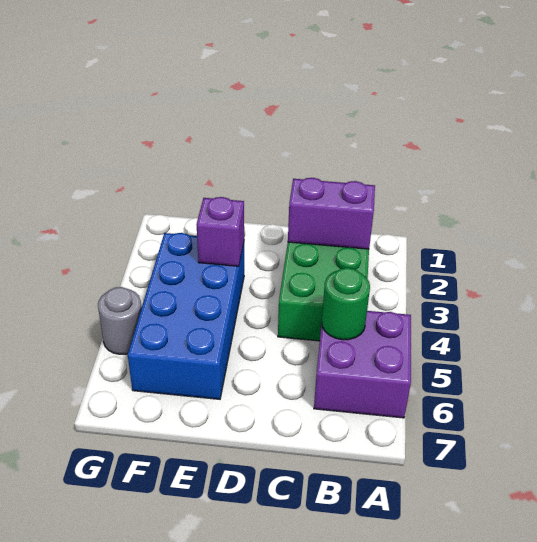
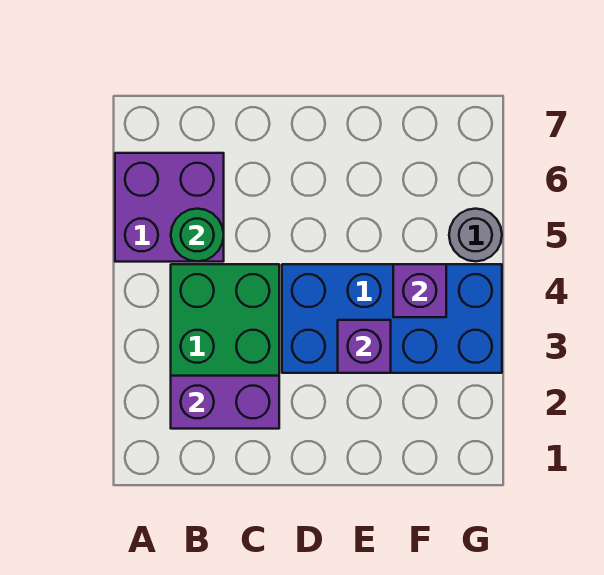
blue 2x4 brick [128,233,244,399] -> blue 2x4 brick turned to [282,264,502,373]
none -> purple 1x1 brick [393,264,446,317]

